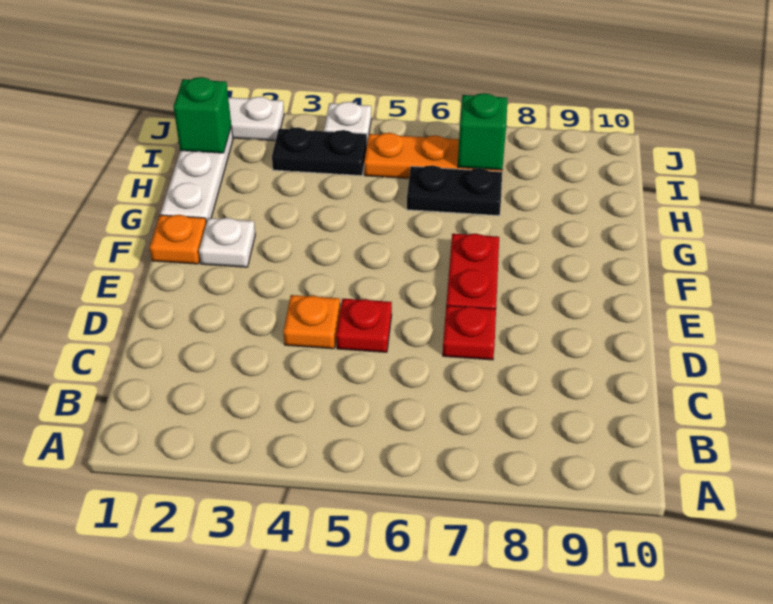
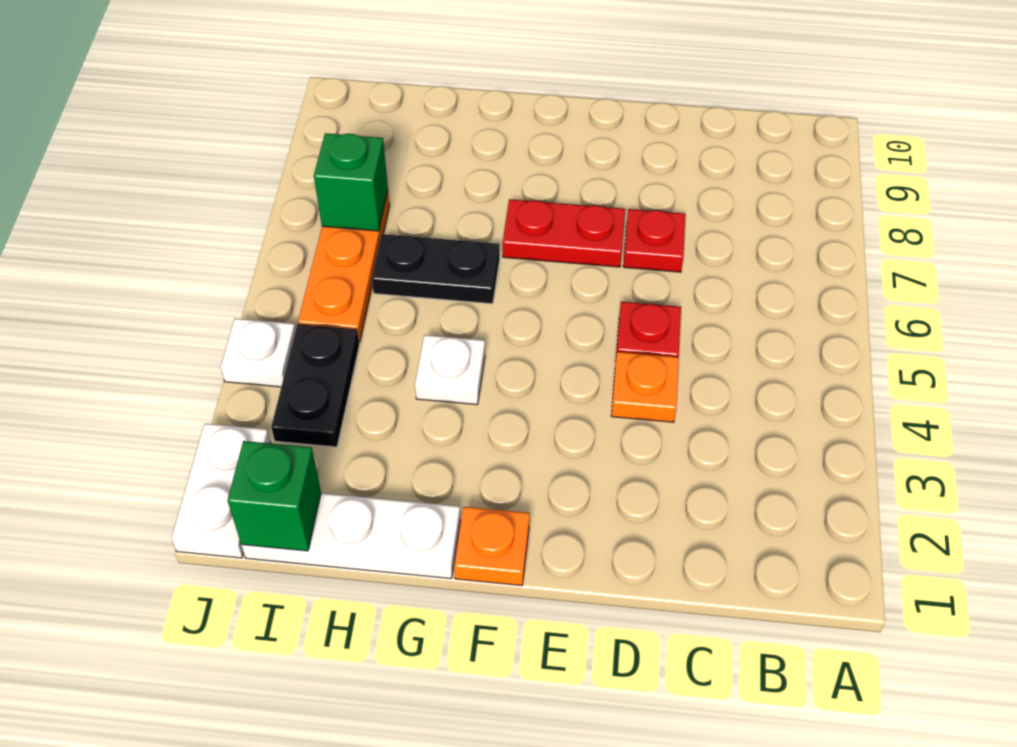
white 1x1 plate [199,218,255,267] -> white 1x1 plate moved to [415,335,485,405]
black 1x2 plate [407,165,502,216] -> black 1x2 plate turned to [372,234,500,304]

